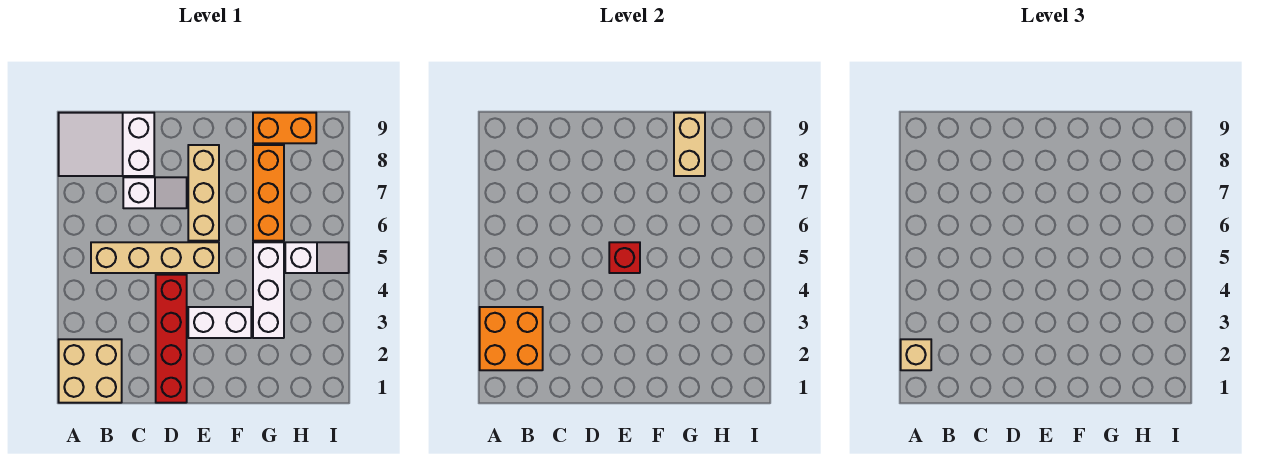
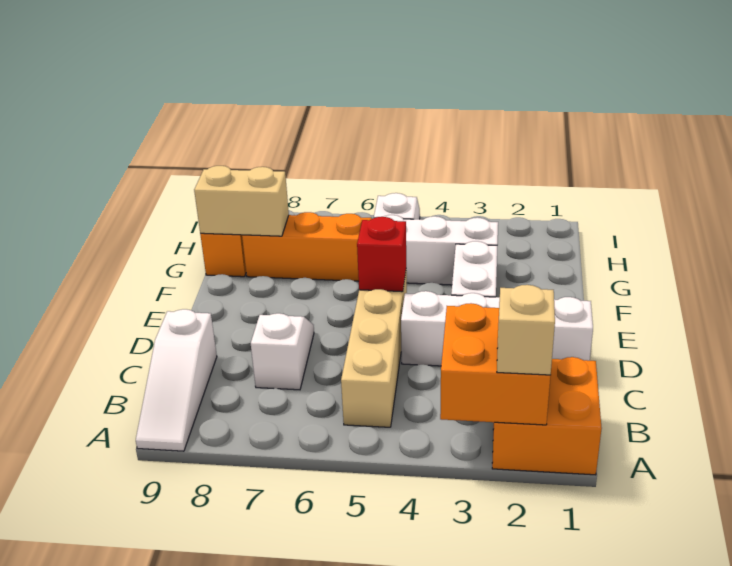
tan 2x2 brick [59,339,122,403] -> orange 2x2 brick [492,357,602,475]
white 2x3 slope [59,113,154,176] -> white 1x3 slope [136,309,217,451]
red 1x4 brick [156,275,187,403] -> white 1x4 brick [401,291,593,366]
tan 1x3 brick [188,145,219,241] -> none

